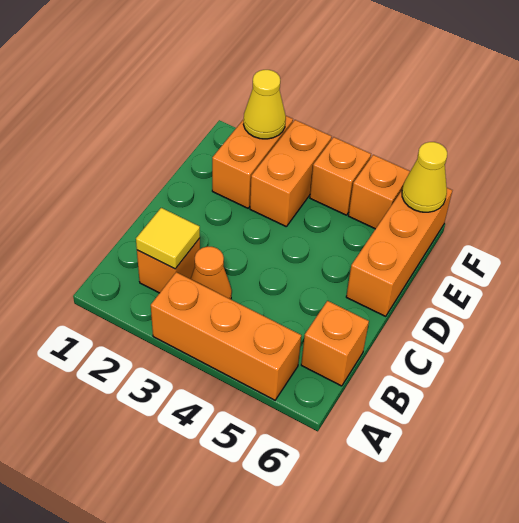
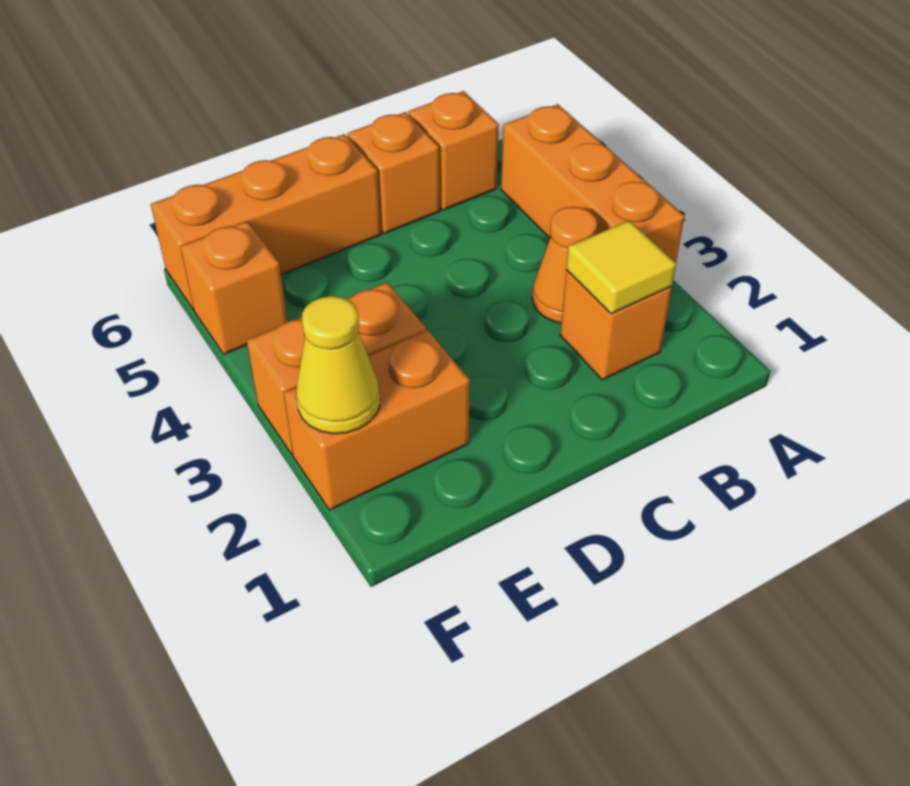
orange 1x1 brick [310,137,371,215] -> orange 1x1 brick moved to [348,112,440,234]
yellow 1x1 cone [402,142,447,212] -> none

